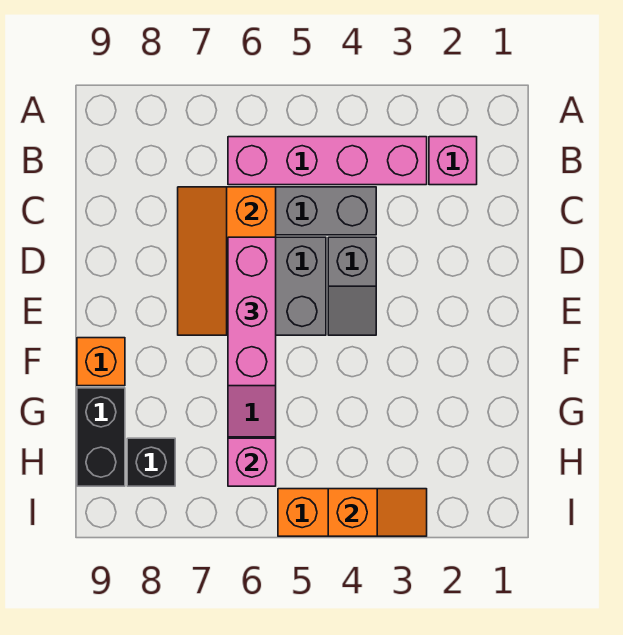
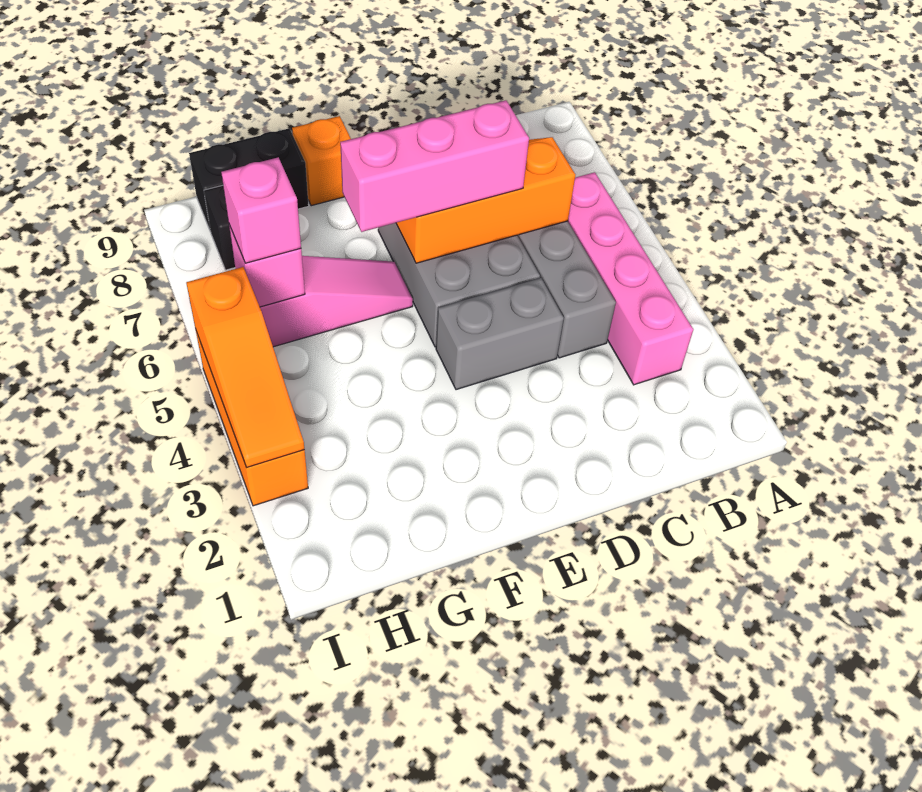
pink 1x1 brick [429,137,477,185] -> pink 1x1 brick moved to [221,157,301,263]
grey 1x2 slope [328,237,376,335] -> grey 1x2 brick [436,278,564,390]
orange 1x2 slope [328,489,427,536] -> orange 1x3 slope [186,267,304,467]

